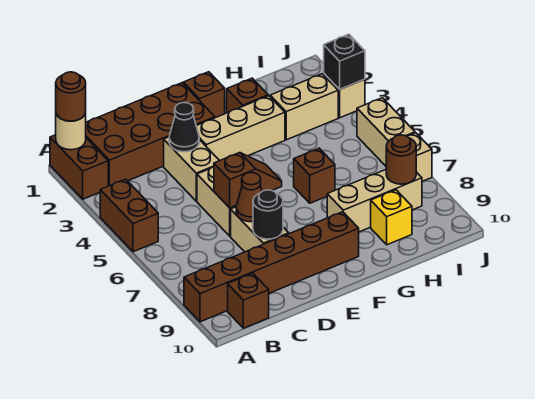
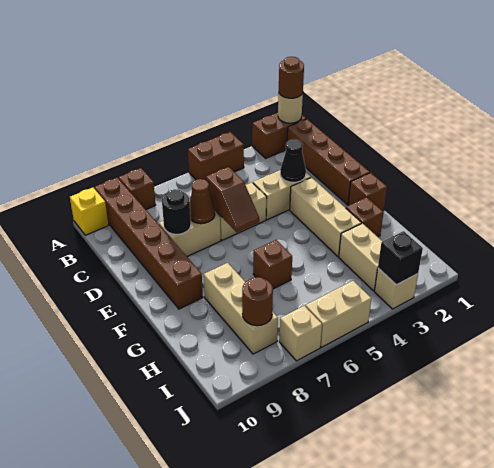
brown 2x4 brick [86,83,215,186] -> brown 1x4 brick [287,119,370,205]
brown 1x1 brick [228,273,269,328] -> brown 1x1 brick moved to [119,168,156,210]
yellow 1x1 brick [371,190,412,245] -> yellow 1x1 brick moved to [70,188,108,235]

